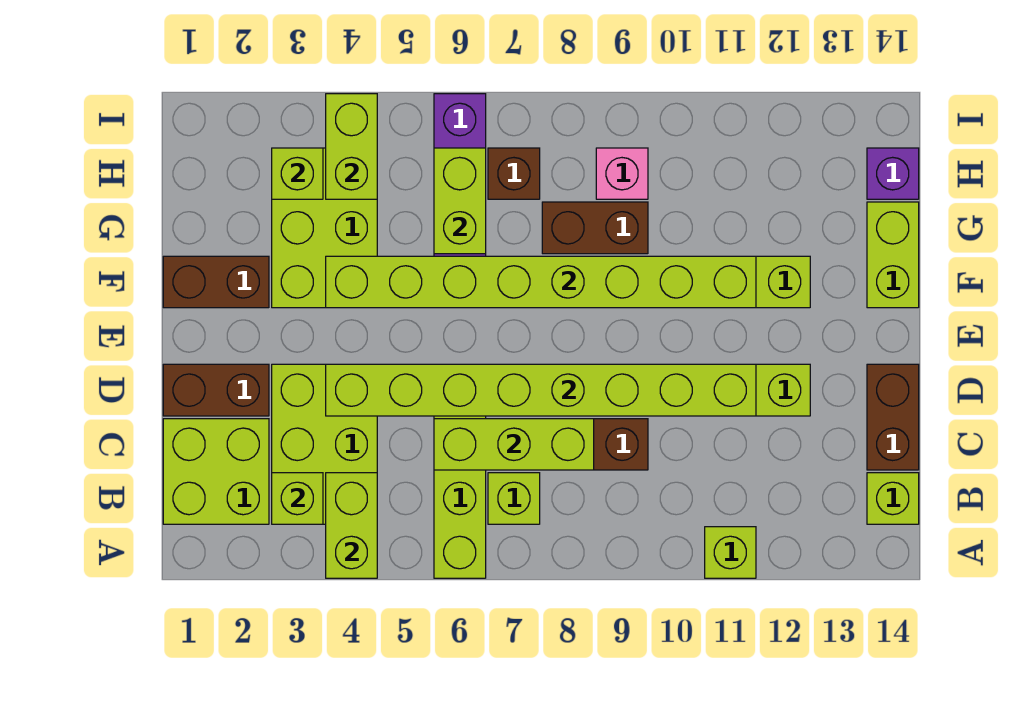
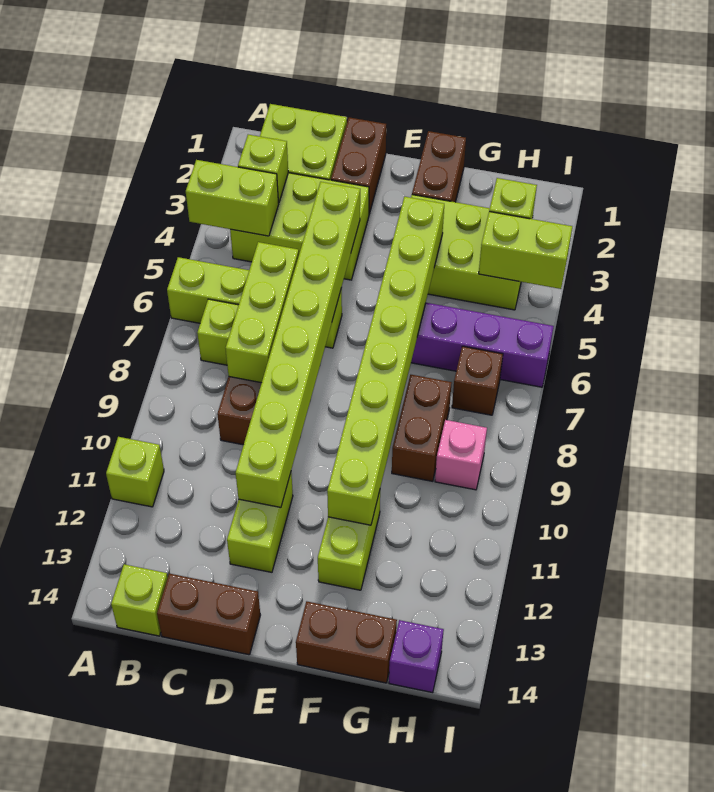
lime 1x2 brick [867,202,919,308] -> brown 1x2 brick [296,601,397,683]
lime 1x2 brick [434,148,486,254] -> none

